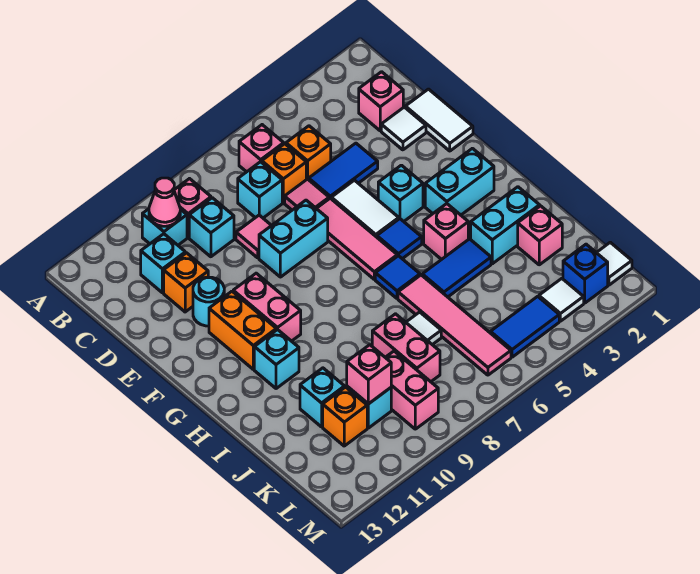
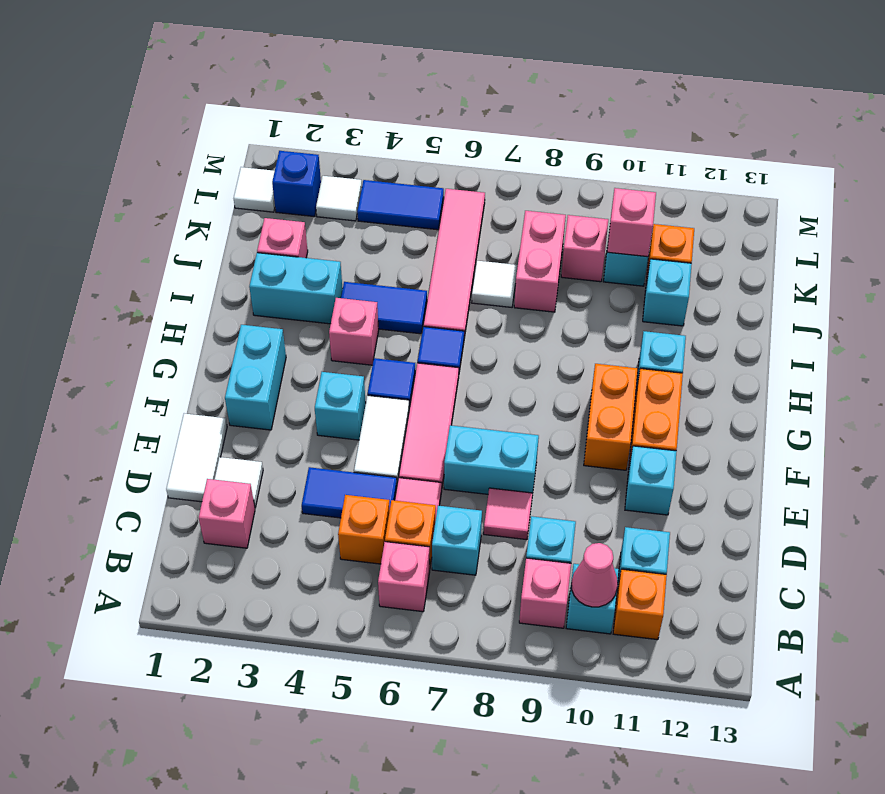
orange 1x1 brick [164,253,208,312] -> orange 1x1 brick moved to [613,569,667,640]
cyan 1x1 round brick [193,277,224,326] -> cyan 1x1 brick [625,446,677,515]
pink 1x2 brick [233,273,301,341] -> orange 1x2 brick [584,364,638,470]
cyan 1x2 brick [425,148,494,215] -> cyan 1x2 brick turned to [225,325,286,430]
pink 1x2 brick [385,351,438,429] -> pink 1x1 brick [561,215,608,282]

